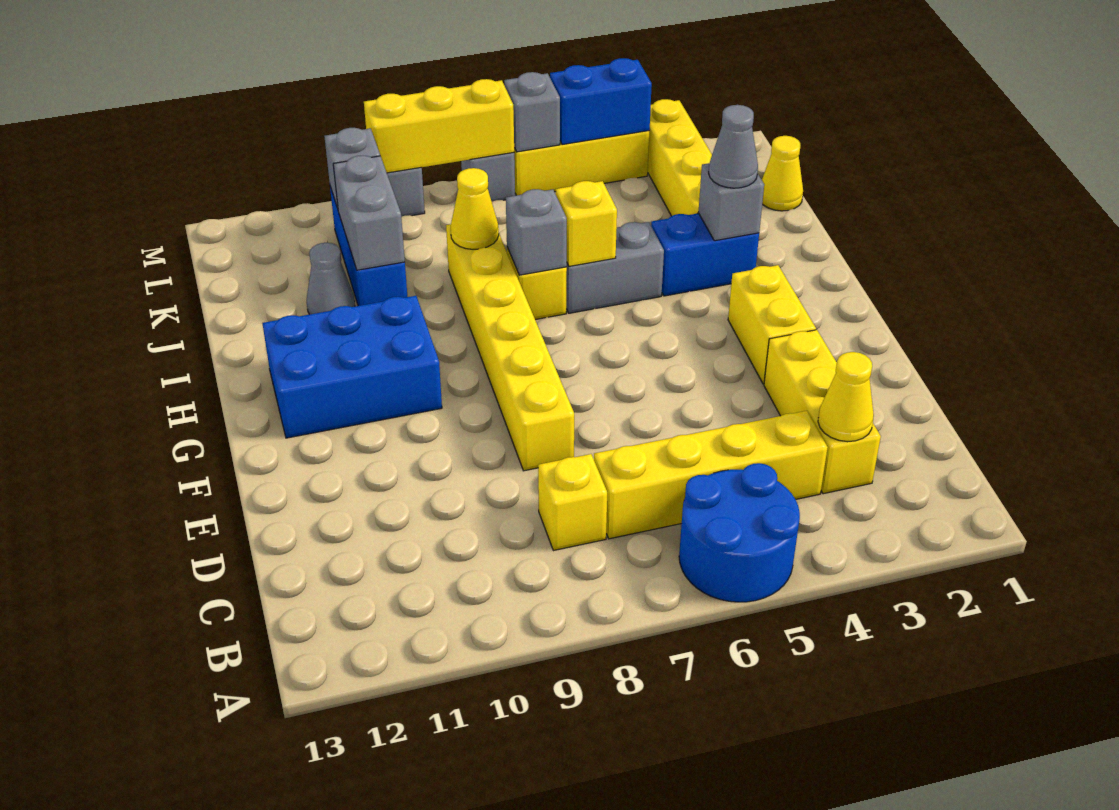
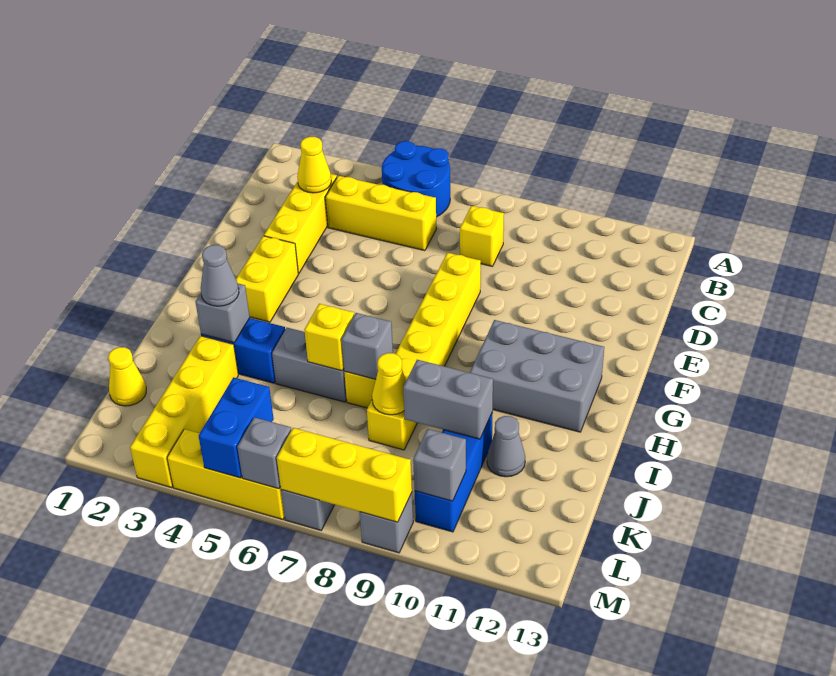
yellow 1x4 brick [594,411,828,539] -> yellow 1x3 brick [325,176,436,251]
blue 2x3 brick [262,296,442,438] -> grey 2x3 brick [470,320,604,432]
grey 1x2 brick [333,156,405,270] -> grey 1x2 brick turned to [403,360,493,439]
blue 1x2 brick [550,58,652,145] -> blue 1x2 brick turned to [199,377,274,478]

